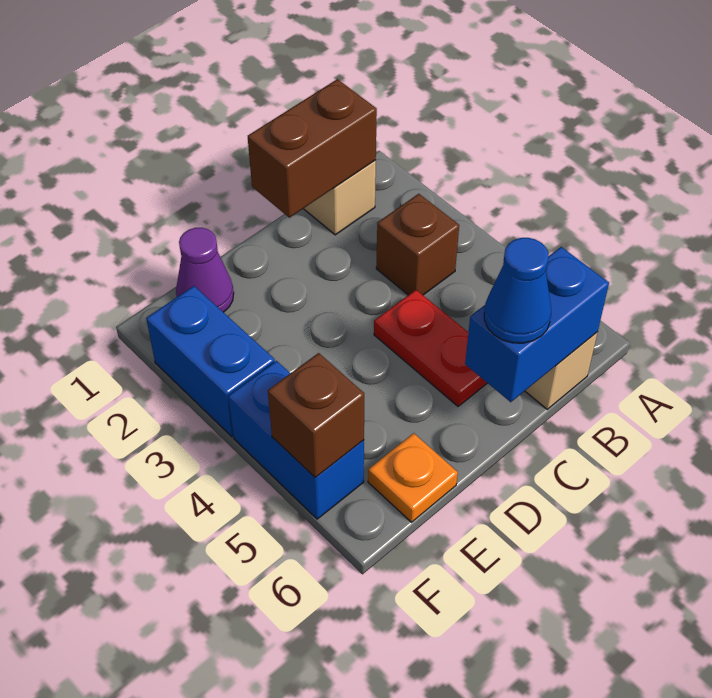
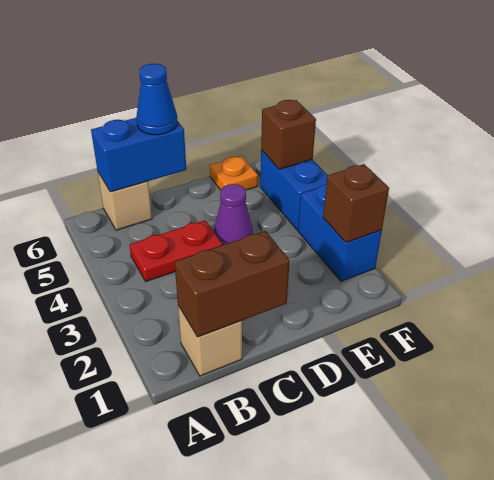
brown 1x1 brick [376,194,459,295] -> brown 1x1 brick moved to [323,164,389,243]
red 1x2 plate [374,290,487,406] -> red 1x2 plate turned to [129,220,222,281]
purple 1x1 cone [176,228,234,312] -> purple 1x1 cone moved to [214,184,253,245]

